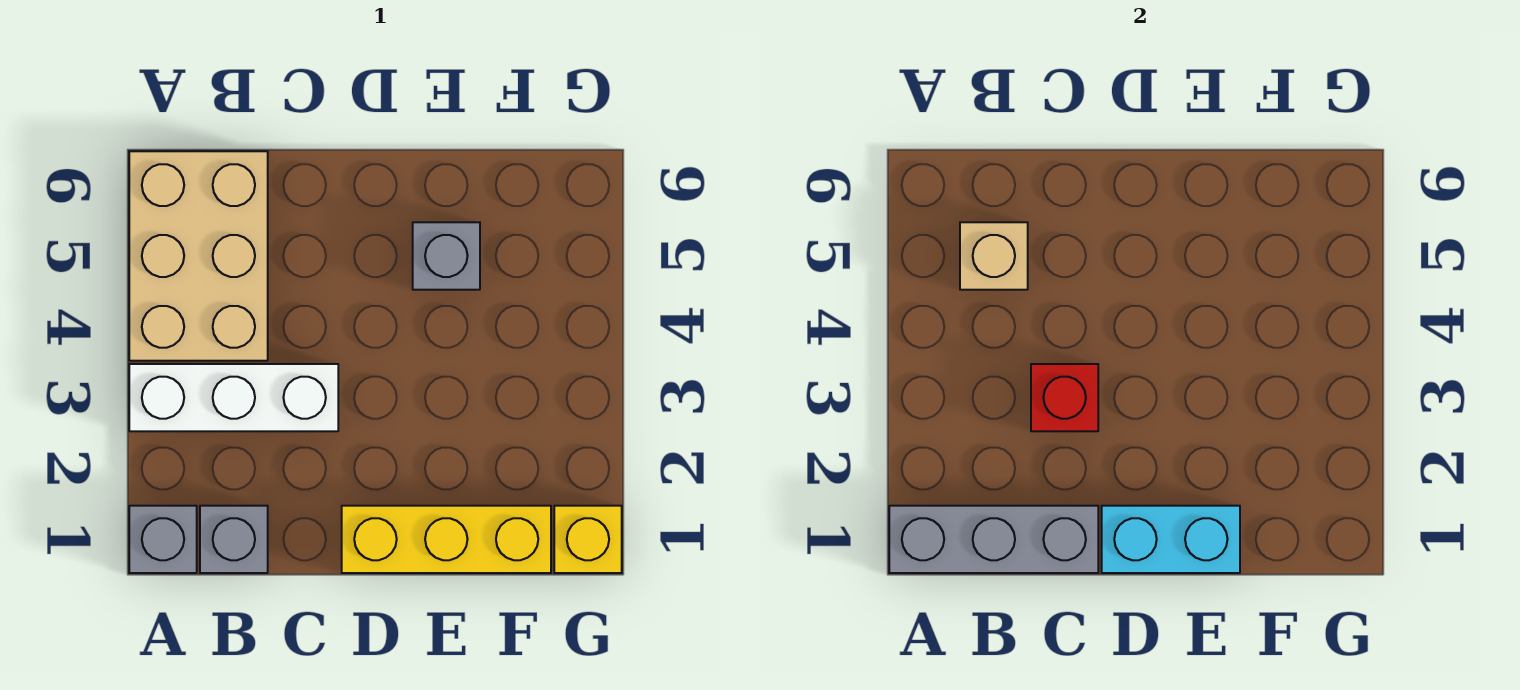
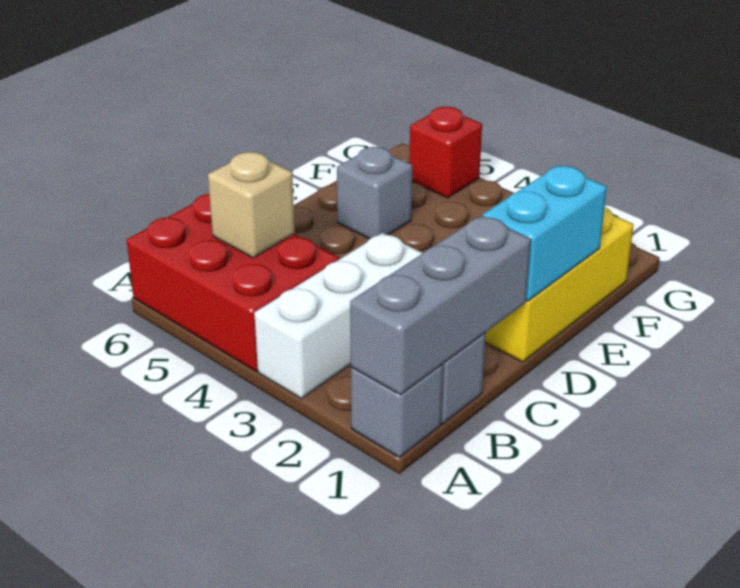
tan 2x3 brick [129,151,268,361] -> red 2x3 brick [127,194,339,371]
red 1x1 brick [1031,364,1098,431] -> red 1x1 brick moved to [409,107,482,198]
yellow 1x1 brick [554,506,622,573] -> none

